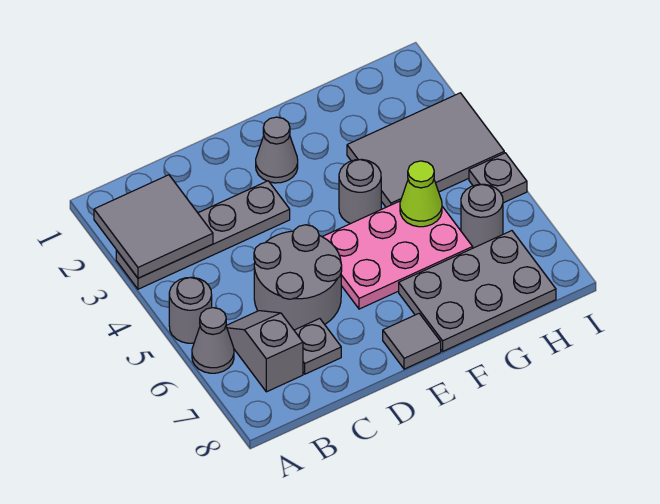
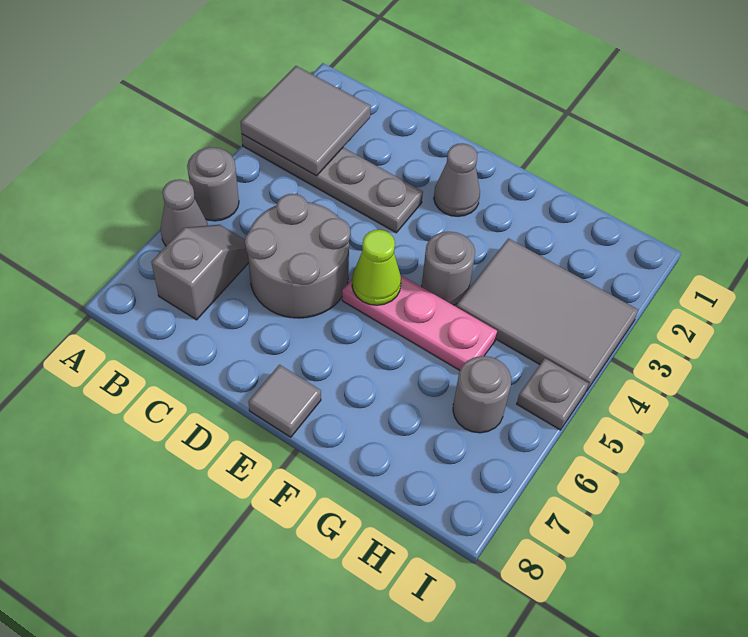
grey 1x1 plate [294,319,341,374] -> none
pink 2x3 plate [322,201,473,309] -> pink 1x3 plate [342,275,497,370]
grey 2x3 plate [399,231,556,351] -> none
lime 1x1 cone [400,161,442,227] -> lime 1x1 cone moved to [352,230,401,305]

